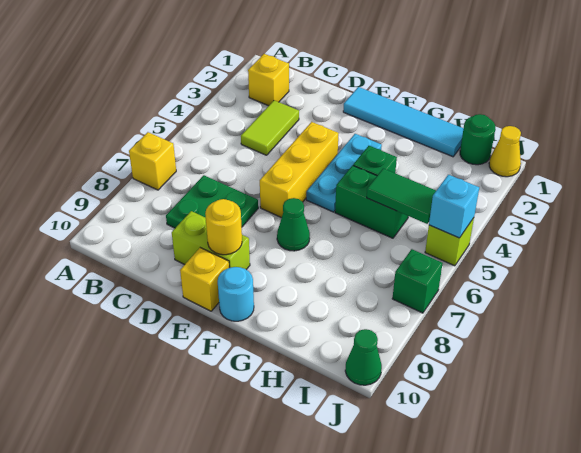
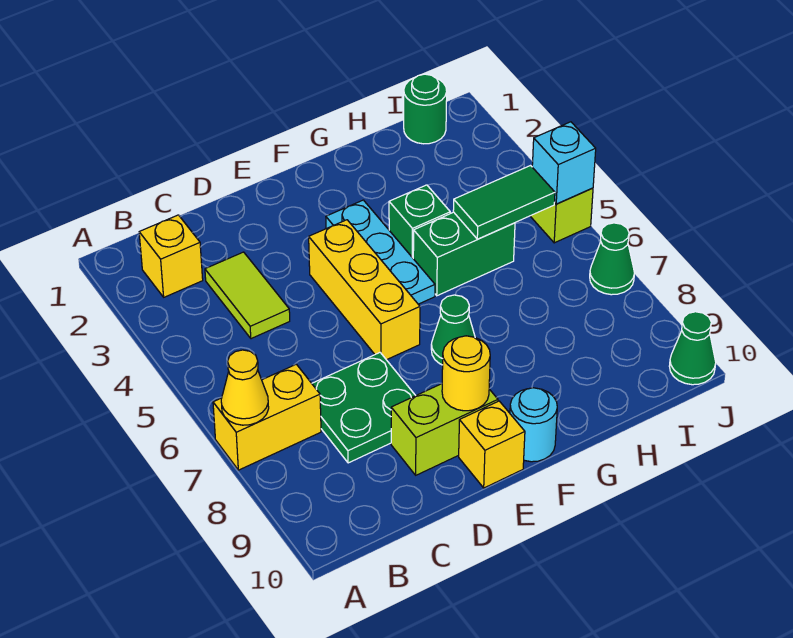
yellow 1x1 brick [129,132,176,190] -> yellow 1x2 brick [213,364,321,470]
cyan 1x4 tile [343,87,464,157] -> none
yellow 1x1 cone [489,126,521,177] -> yellow 1x1 cone moved to [221,350,269,425]
green 1x1 brick [392,249,443,313] -> green 1x1 cone [590,223,634,295]

